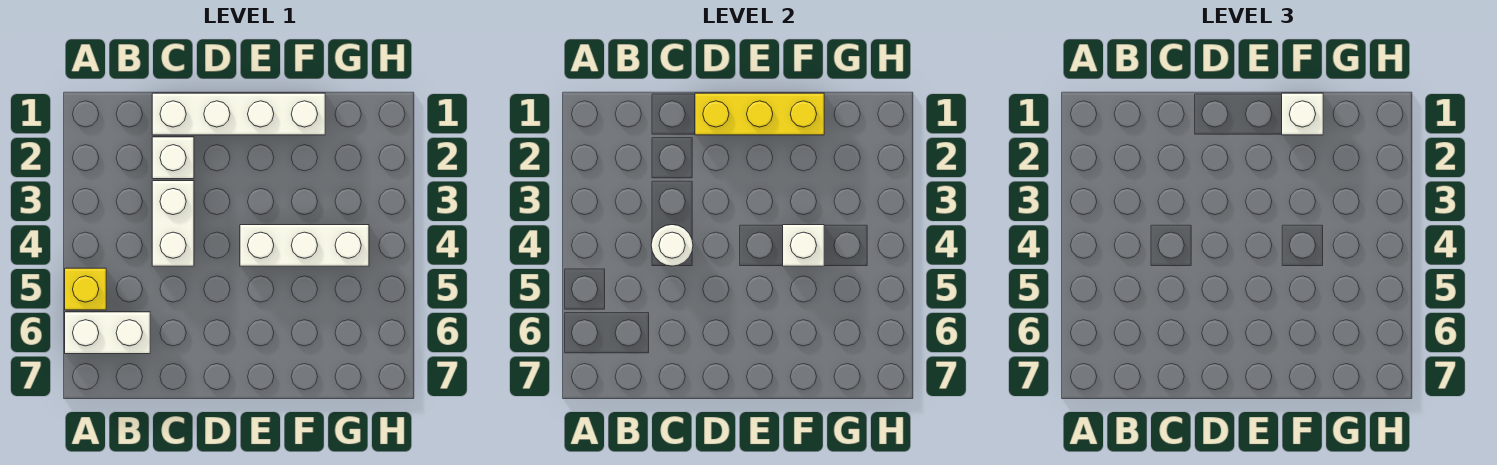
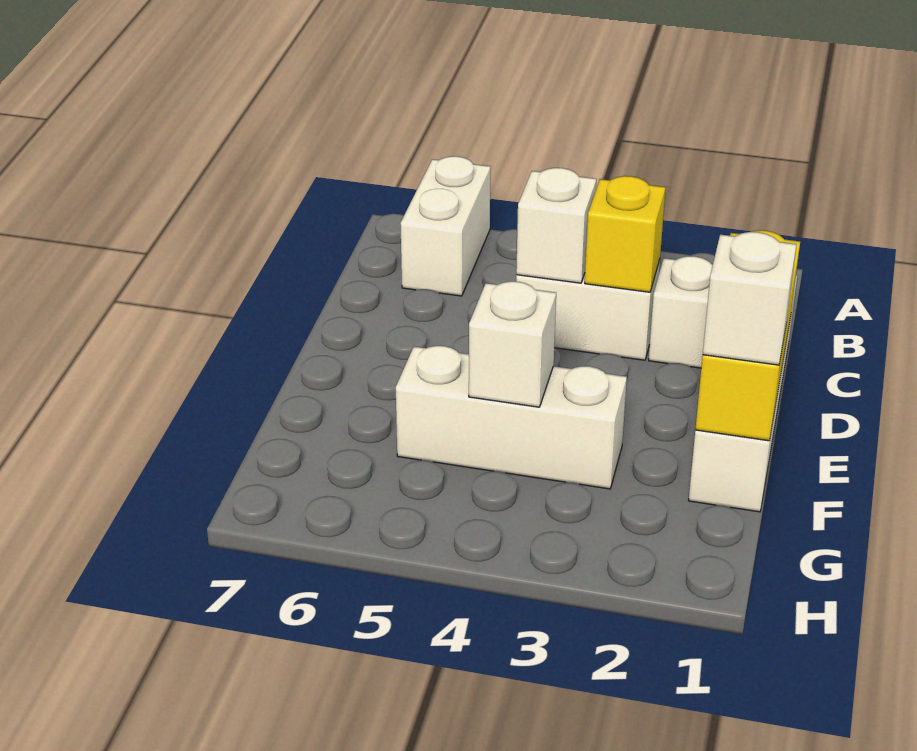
yellow 1x1 brick [65,268,106,310] -> yellow 1x1 brick moved to [585,176,666,292]
white 1x1 round brick [651,225,693,266] -> white 1x1 brick [516,168,596,283]
white 1x3 brick [240,225,369,266] -> white 1x3 brick turned to [396,346,627,489]

